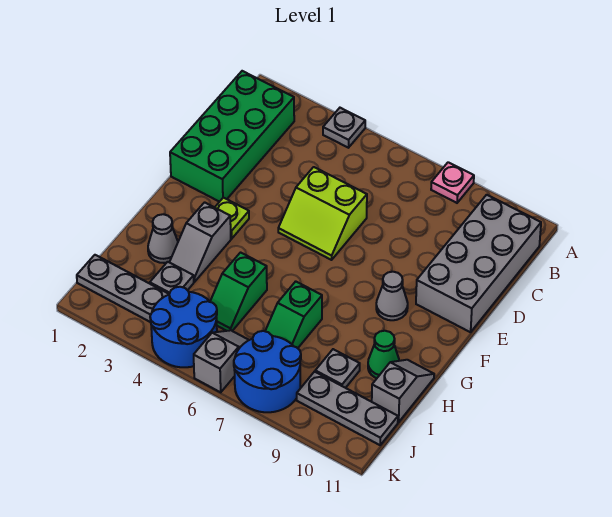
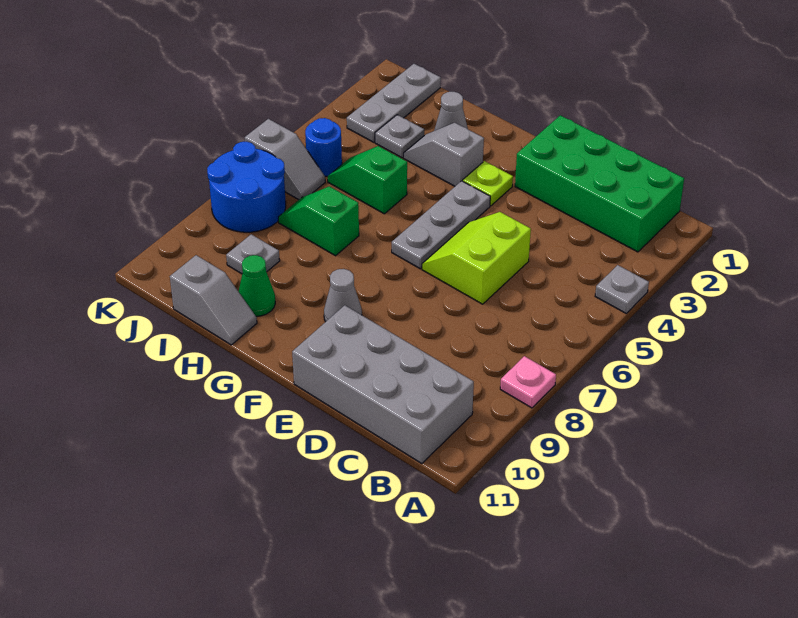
blue 2x2 round brick [150,287,217,367] -> blue 1x1 round brick [305,118,342,176]
grey 1x3 plate [297,372,398,445] -> grey 1x3 plate moved to [392,181,490,269]

